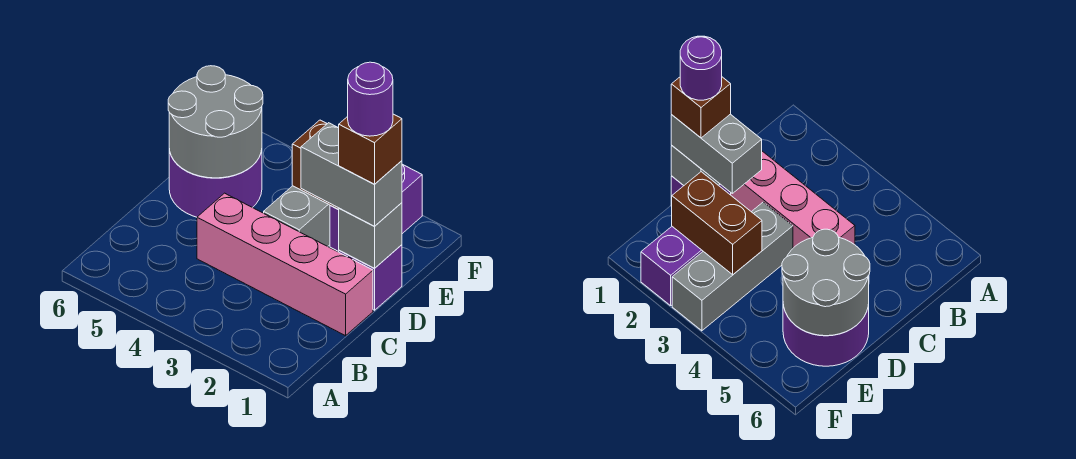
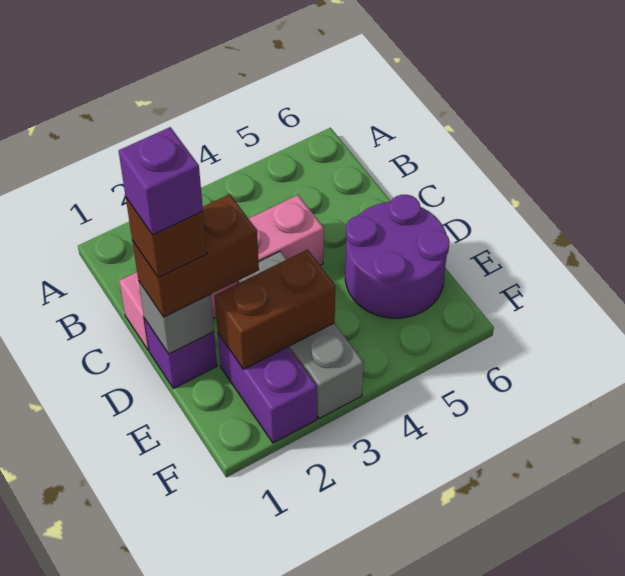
grey 1x2 brick [301,123,402,226] -> brown 1x2 brick [132,194,259,317]
purple 1x1 round brick [348,62,393,136] -> purple 1x1 brick [119,127,203,235]
grey 2x2 round brick [168,66,263,178] -> none

